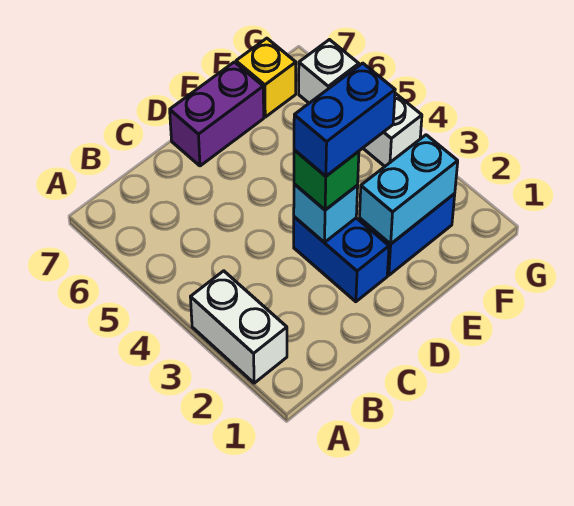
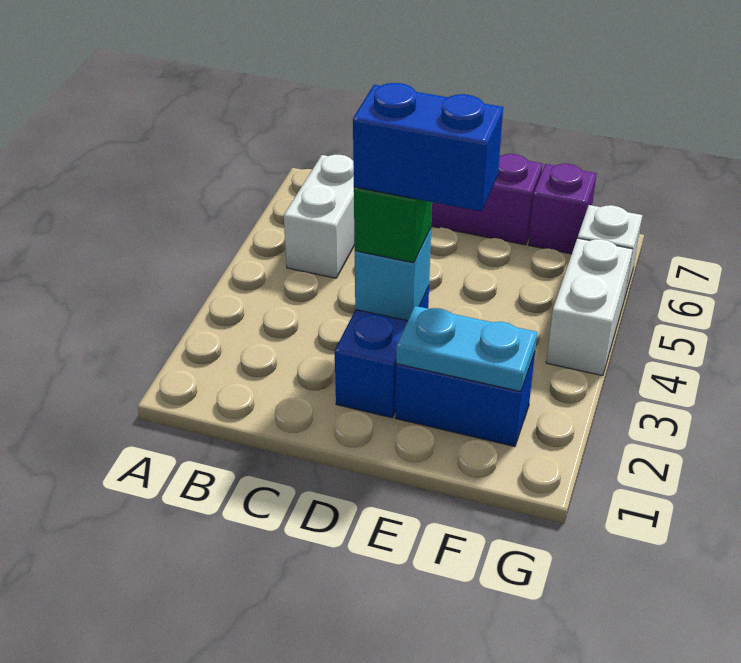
white 1x2 brick [190,271,287,383] -> white 1x2 brick moved to [284,155,355,278]
cyan 1x2 brick [360,135,458,244] -> cyan 1x2 plate [396,306,537,392]
yellow 1x1 brick [236,38,296,117] -> purple 1x1 brick [528,164,597,254]

